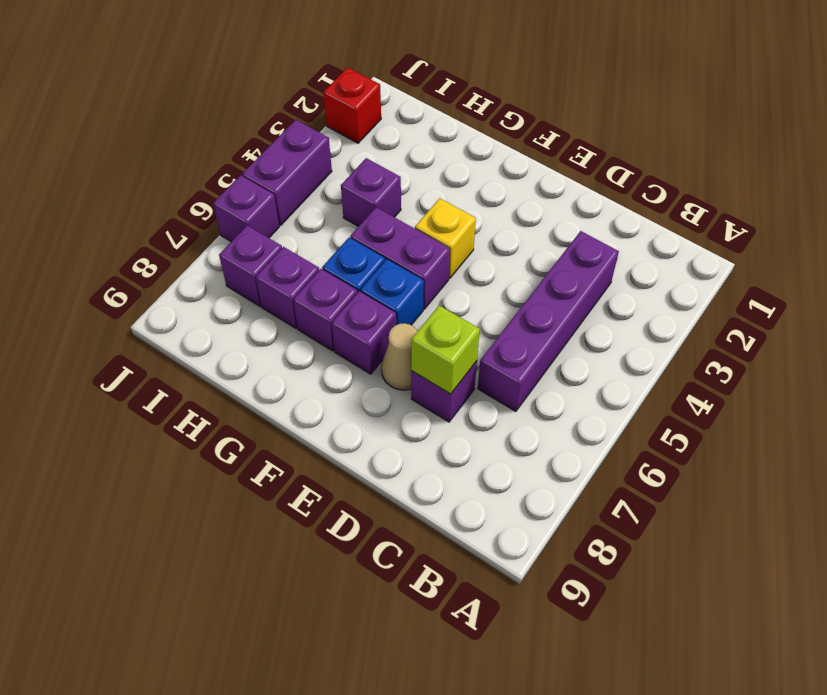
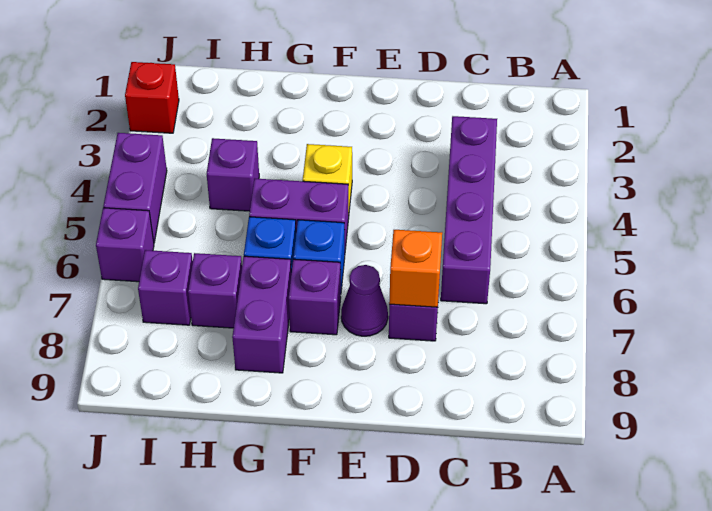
lime 1x1 brick [411,305,480,394] -> orange 1x1 brick [389,230,442,307]
tan 1x1 cone [381,323,417,390] -> purple 1x1 cone [341,265,388,336]
purple 1x1 brick [293,269,357,351] -> purple 1x2 brick [232,256,291,373]

